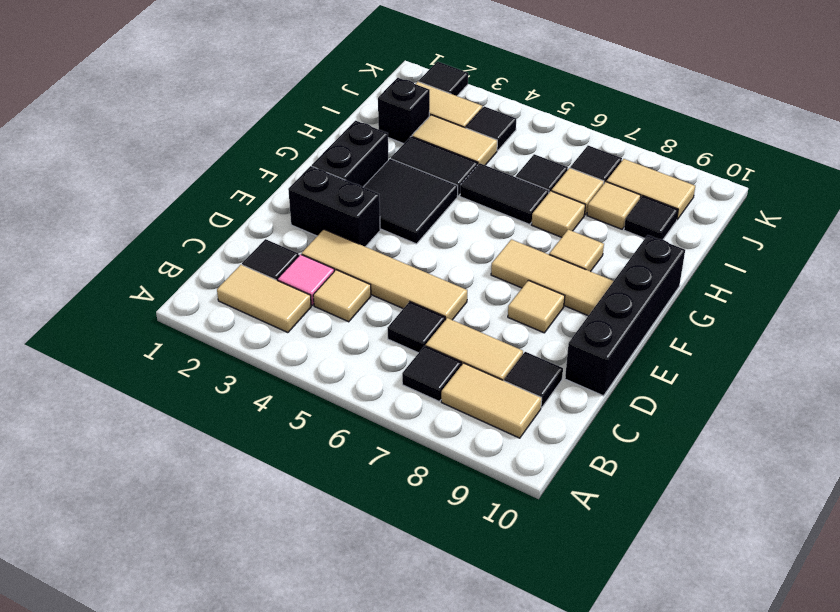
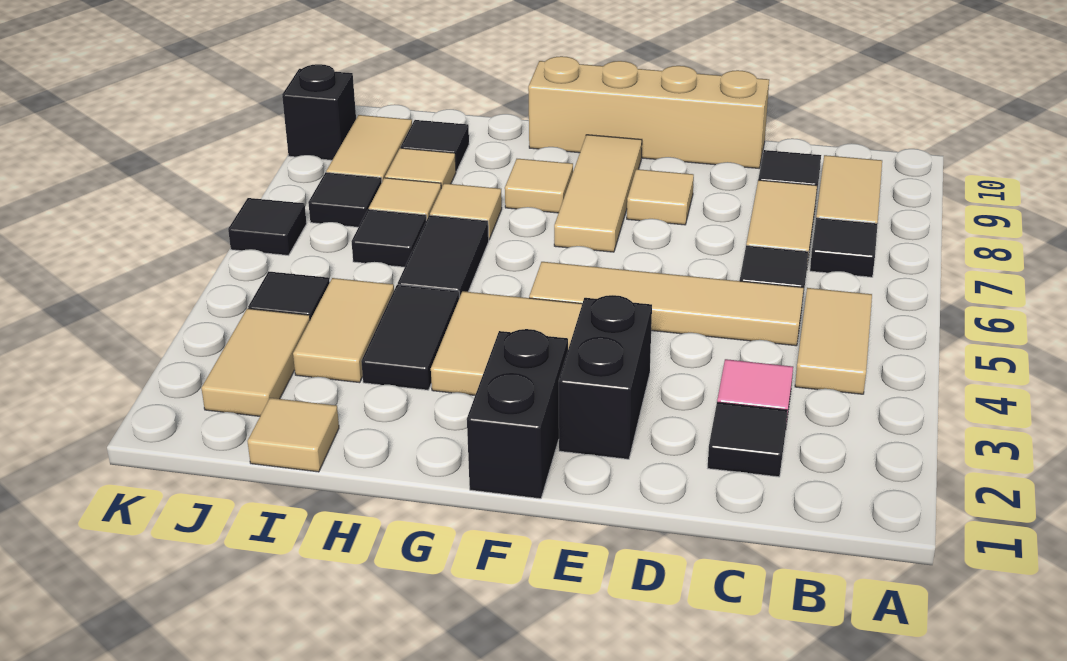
tan 1x2 tile [217,265,311,333] -> tan 1x2 tile moved to [795,288,872,394]
tan 1x1 tile [313,270,371,322] -> tan 1x1 tile moved to [247,398,339,472]
tan 1x4 tile [302,229,467,320] -> tan 1x4 tile turned to [529,262,804,346]
black 1x4 brick [565,235,685,396] -> tan 1x4 brick [528,56,769,168]
black 1x2 brick [312,121,388,187] -> black 1x2 brick turned to [467,329,568,499]
black 2x2 tile [364,159,458,244] -> tan 2x2 tile [431,291,582,395]
black 1x1 brick [378,78,430,144] -> black 1x1 brick moved to [282,64,356,160]
black 1x1 tile [419,61,468,96] -> black 1x1 tile moved to [228,198,307,255]

